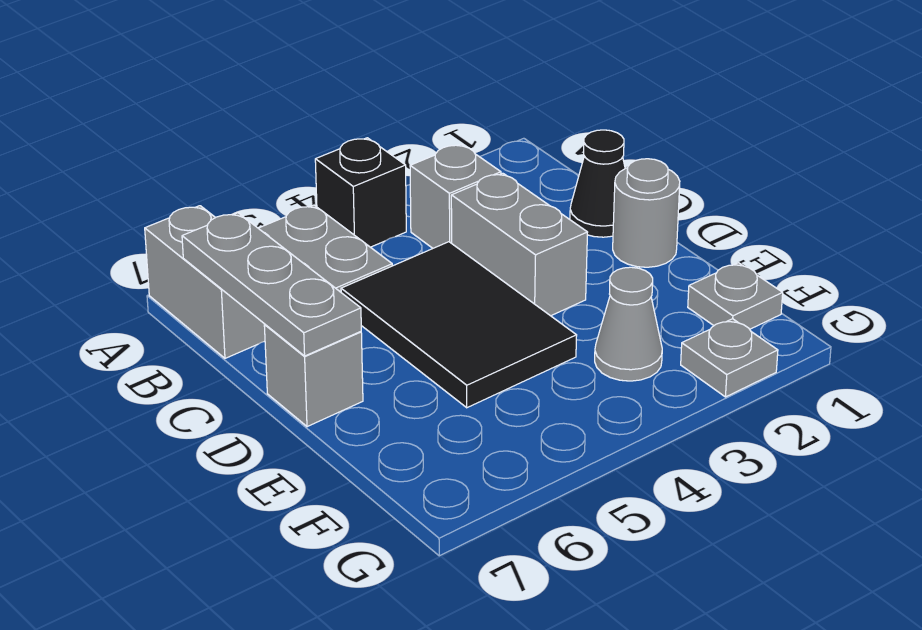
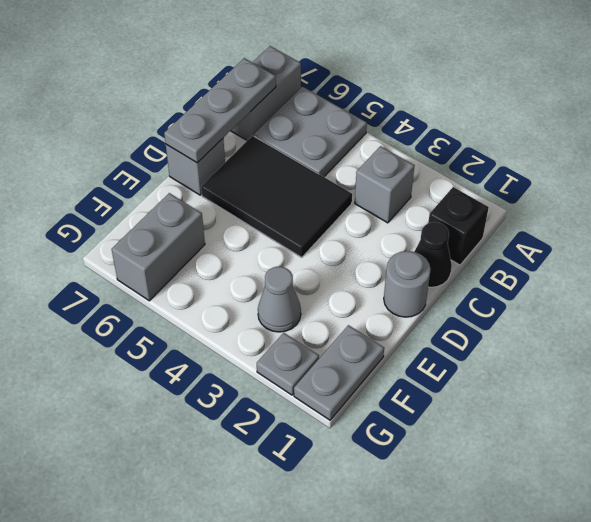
black 1x1 brick [315,138,406,247] -> black 1x1 brick moved to [428,187,489,265]
grey 1x2 brick [451,173,588,316] -> grey 1x2 brick moved to [112,193,205,301]
black 2x3 tile [341,242,577,408] -> black 2x3 tile turned to [201,136,352,258]
grey 1x1 plate [688,263,783,329] -> grey 1x2 plate [294,325,384,420]

